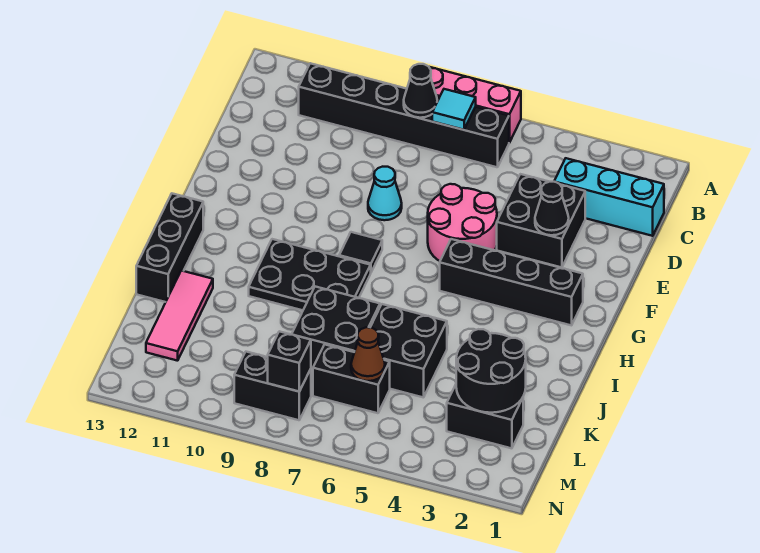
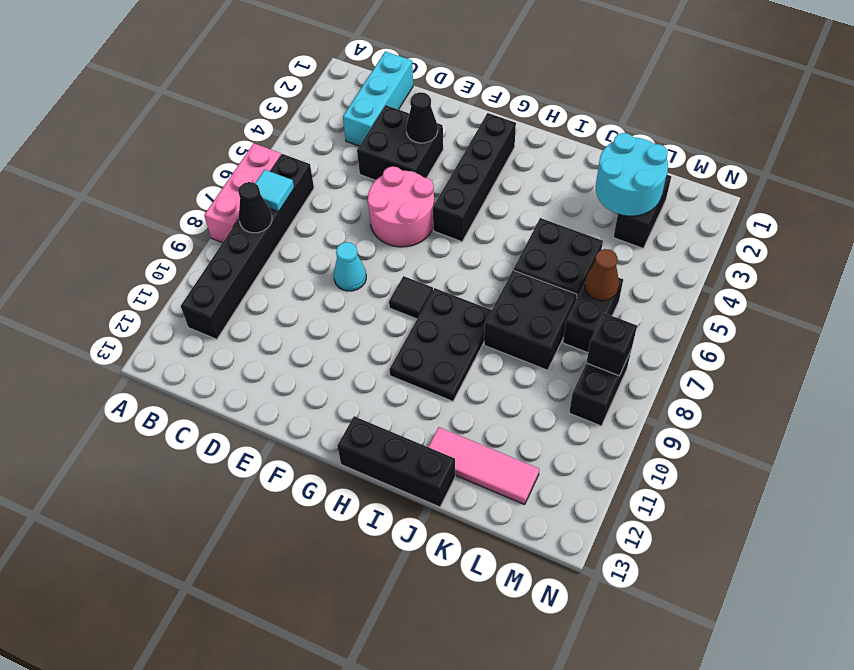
black 2x2 round brick [456,329,526,413] -> cyan 2x2 round brick [596,133,668,216]

